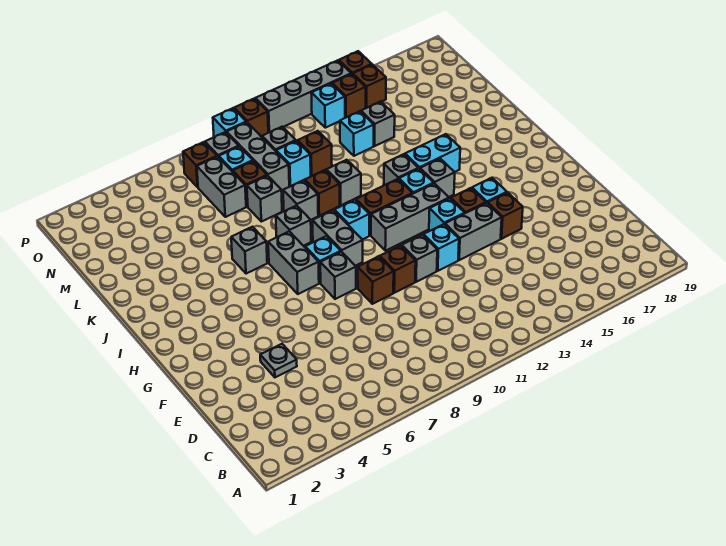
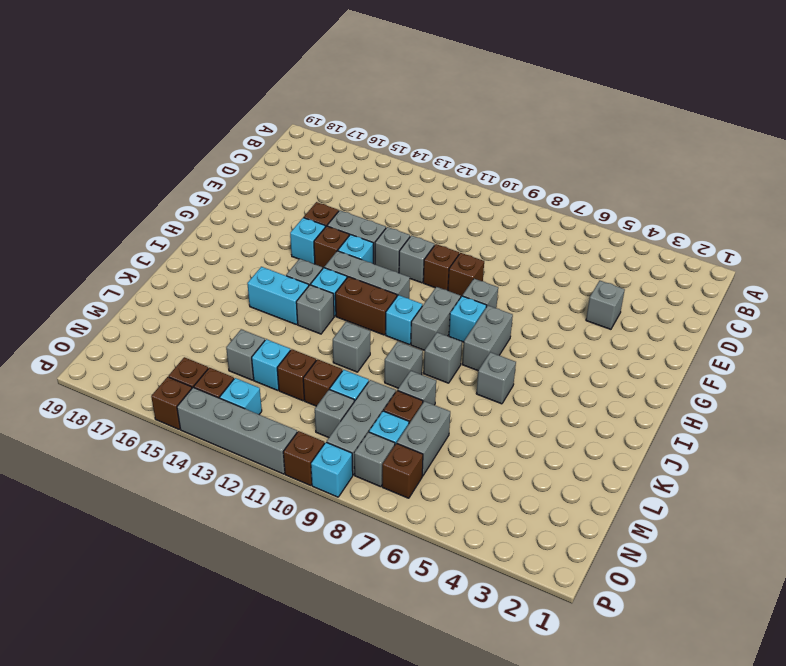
grey 1x1 plate [260,344,297,377] -> grey 1x1 brick [586,281,625,329]
cyan 1x1 brick [424,224,459,271] -> grey 1x1 brick [375,227,410,273]
brown 1x1 brick [305,170,340,216] -> brown 1x1 brick moved to [277,349,316,401]

